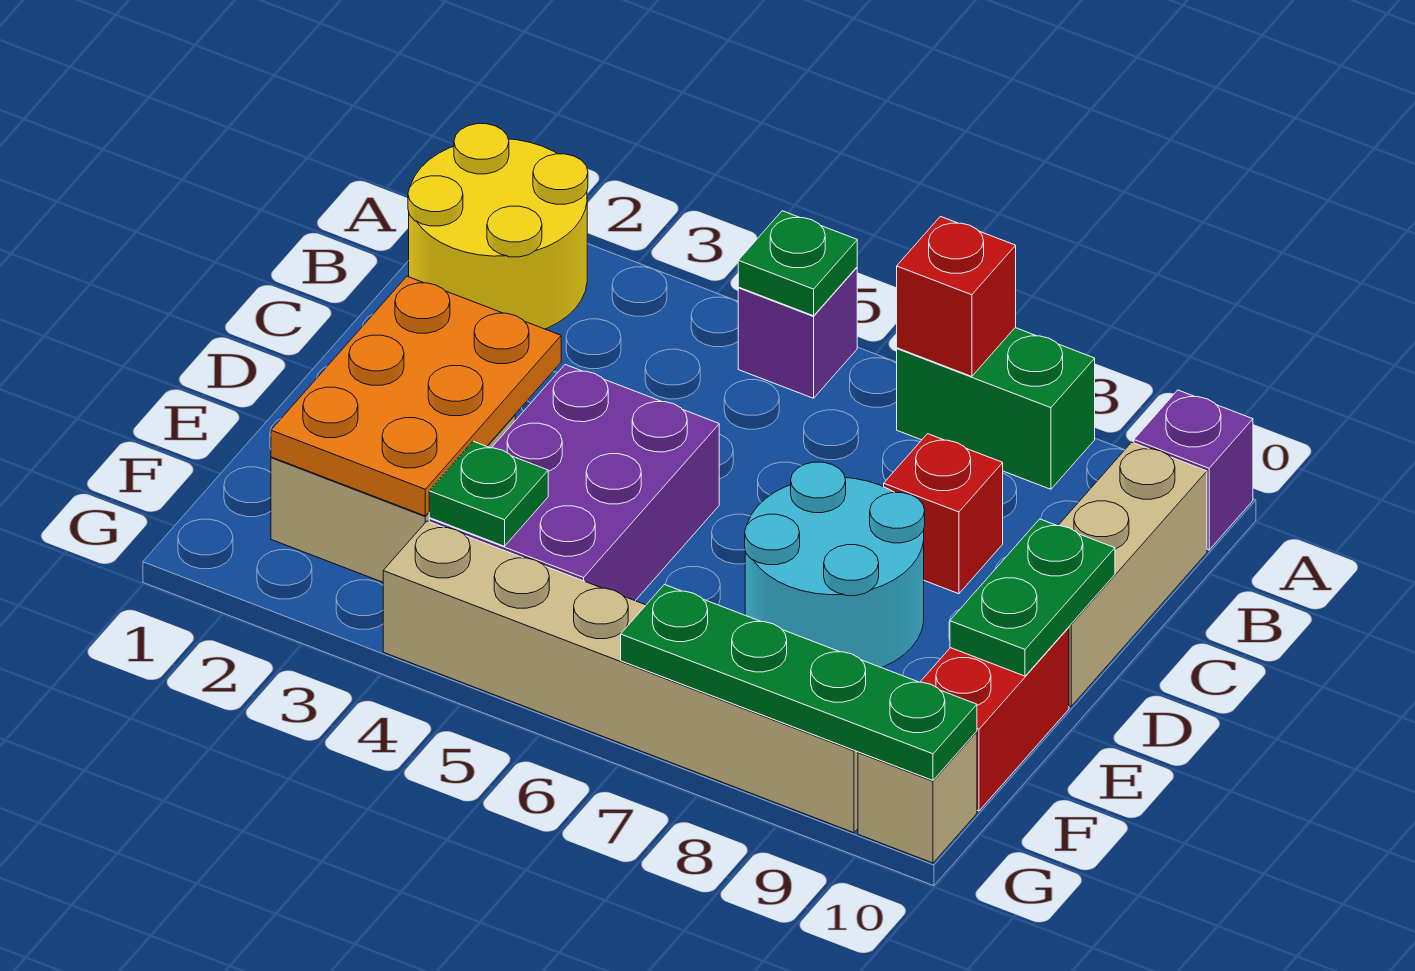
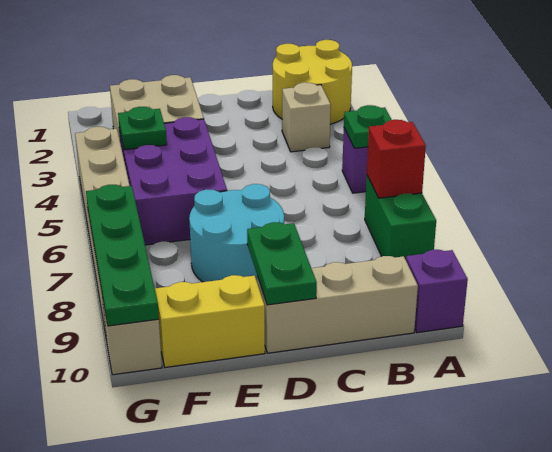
none -> tan 1x1 brick [282,82,331,152]
red 1x1 brick [884,434,1003,594] -> none
orange 2x3 plate [271,276,561,516] -> none
purple 2x3 brick [429,365,719,601] -> purple 2x3 brick turned to [119,117,227,245]
green 1x2 plate [950,519,1115,676] -> green 1x2 plate turned to [247,222,317,305]
red 1x2 brick [921,627,1069,811] -> yellow 1x2 brick [155,275,265,367]

